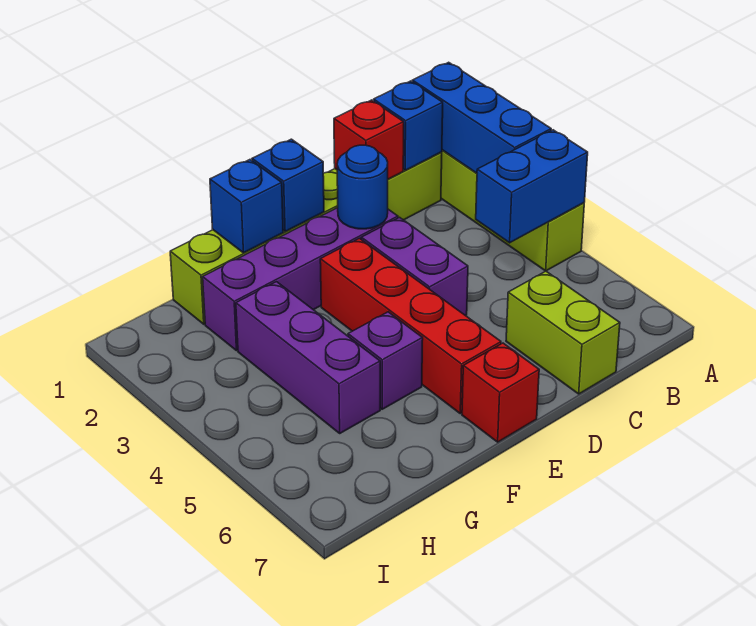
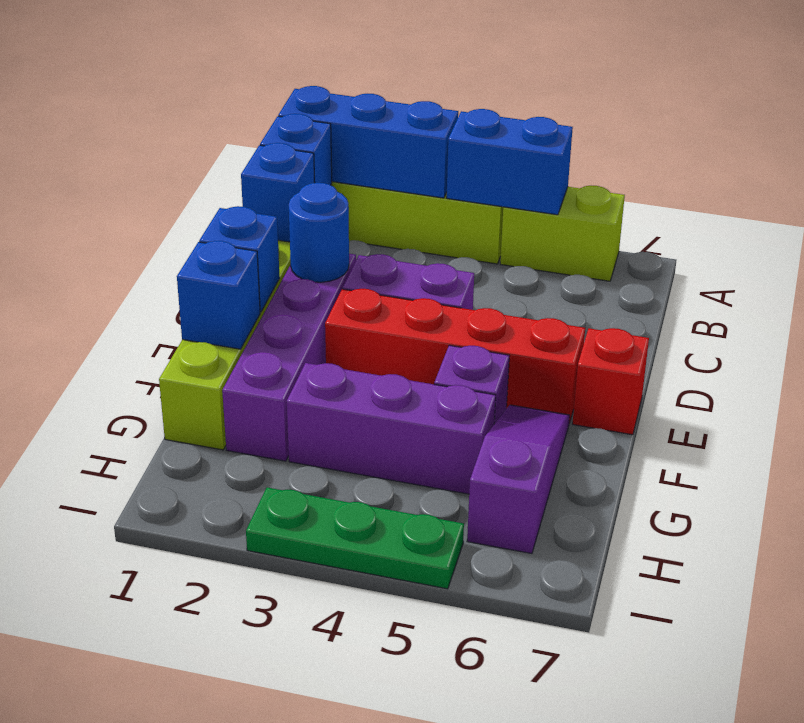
blue 1x2 brick [476,130,588,243] -> blue 1x2 brick turned to [447,109,573,215]
red 1x1 brick [334,100,404,179] -> blue 1x1 brick [241,143,315,242]
lime 1x2 brick [506,271,620,394] -> lime 1x2 brick moved to [500,186,625,281]
none -> purple 1x3 slope [467,405,570,554]
none -> green 1x3 plate [246,487,464,589]

